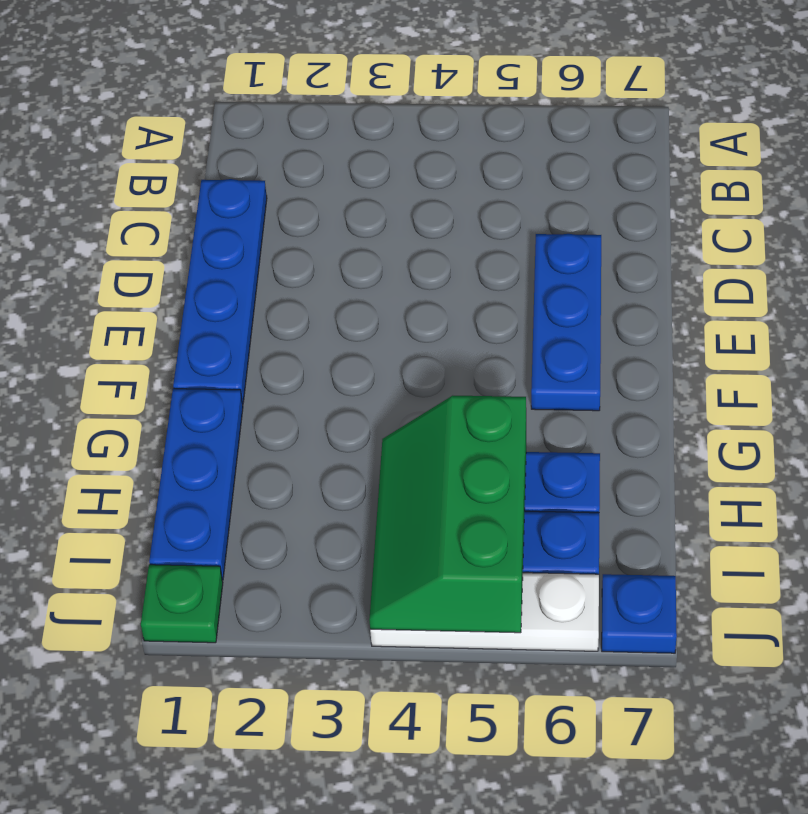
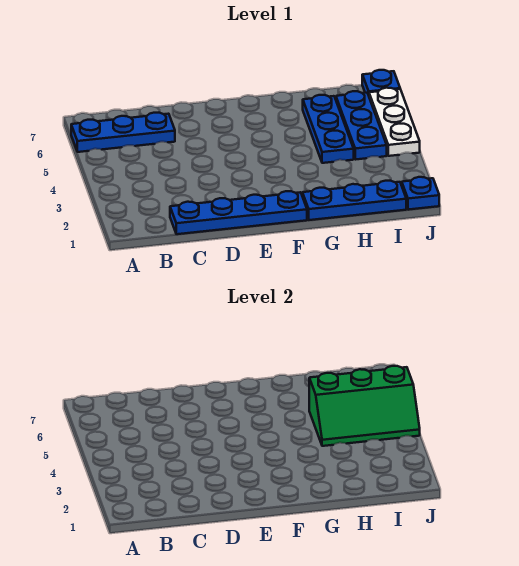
blue 1x3 plate [531,234,601,411] -> blue 1x3 plate moved to [71,112,175,152]
green 1x1 plate [141,565,223,643] -> blue 1x1 plate [402,177,439,210]

